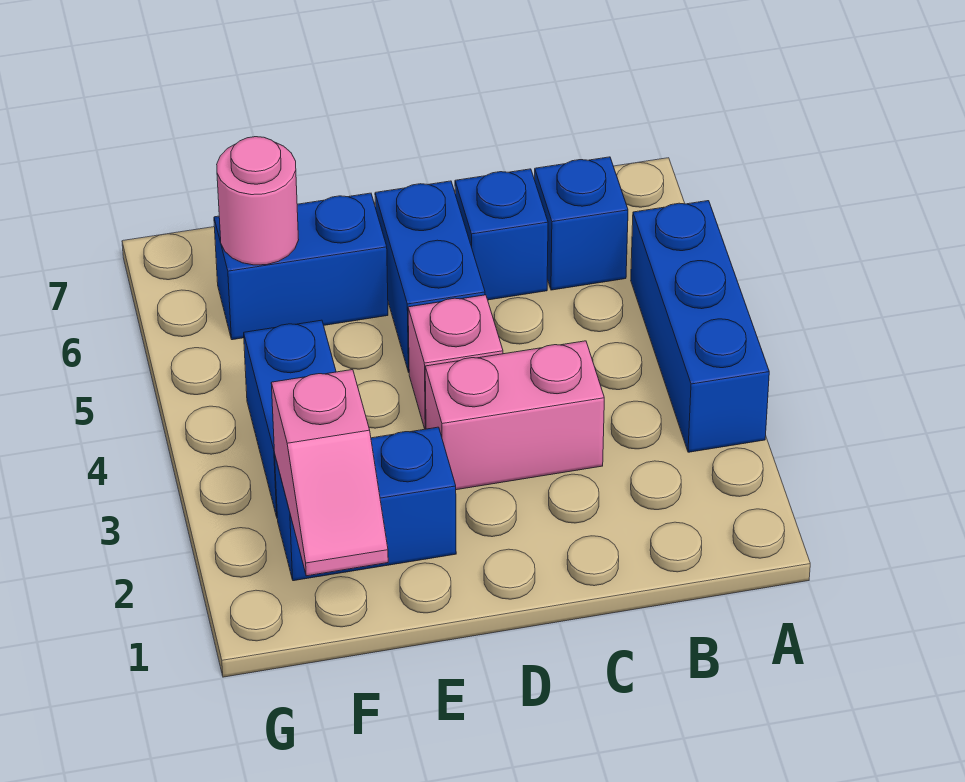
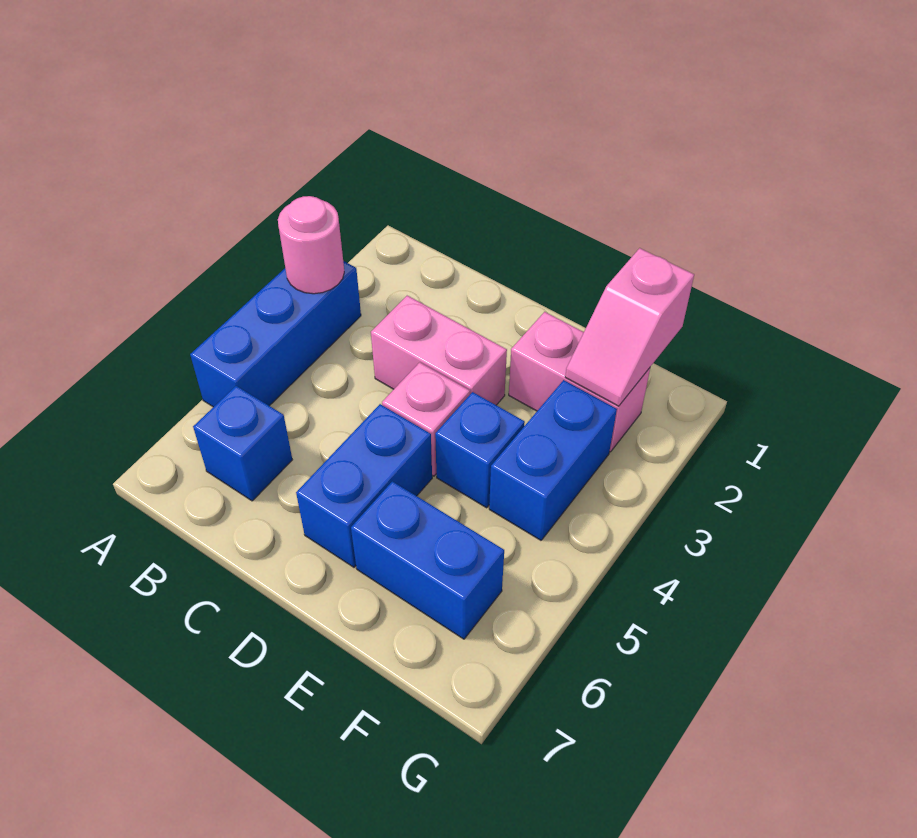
blue 1x1 brick [455,169,548,300] -> blue 1x1 brick moved to [435,392,525,508]
blue 1x2 brick [275,427,456,581] -> pink 1x2 brick [509,312,650,452]
pink 1x2 slope [271,370,388,576] -> pink 1x2 slope turned to [565,248,694,406]
pink 1x1 round brick [217,137,299,265] -> pink 1x1 round brick moved to [278,196,344,294]

